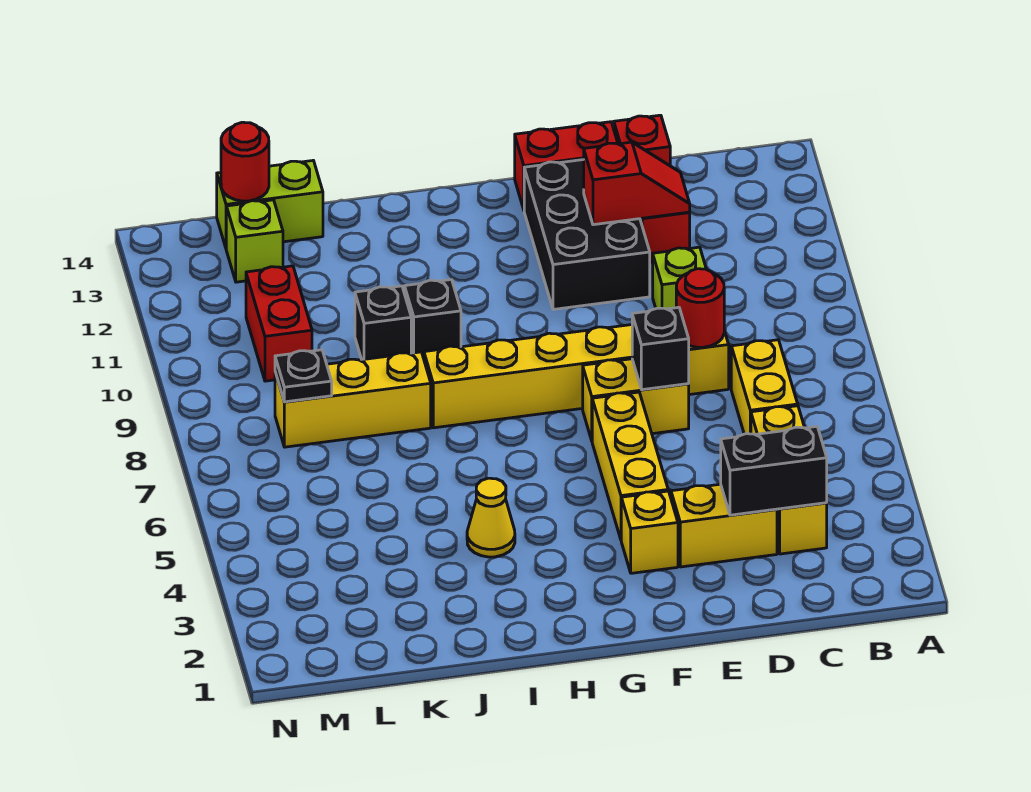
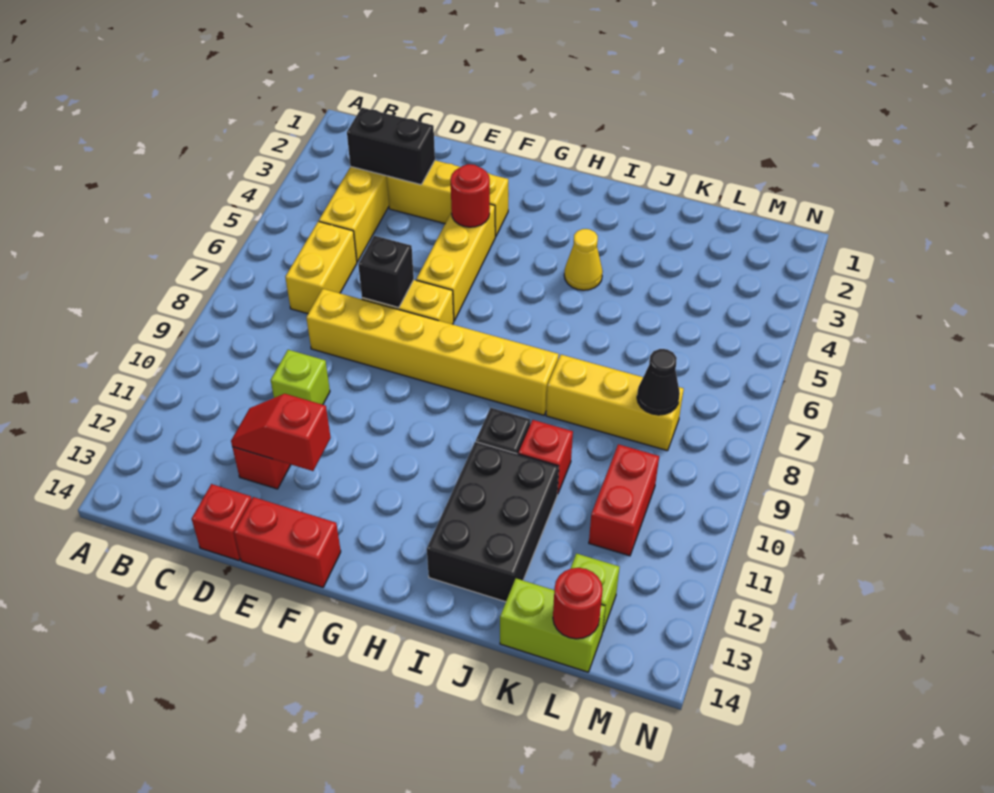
red 1x1 round brick [676,269,724,347] -> red 1x1 round brick moved to [450,164,490,227]
black 2x3 brick [524,160,650,309] -> black 2x3 brick moved to [427,442,559,602]
black 1x1 brick [355,286,411,360] -> red 1x1 brick [518,420,573,494]
black 1x1 plate [275,350,332,402] -> black 1x1 cone [637,349,680,415]

